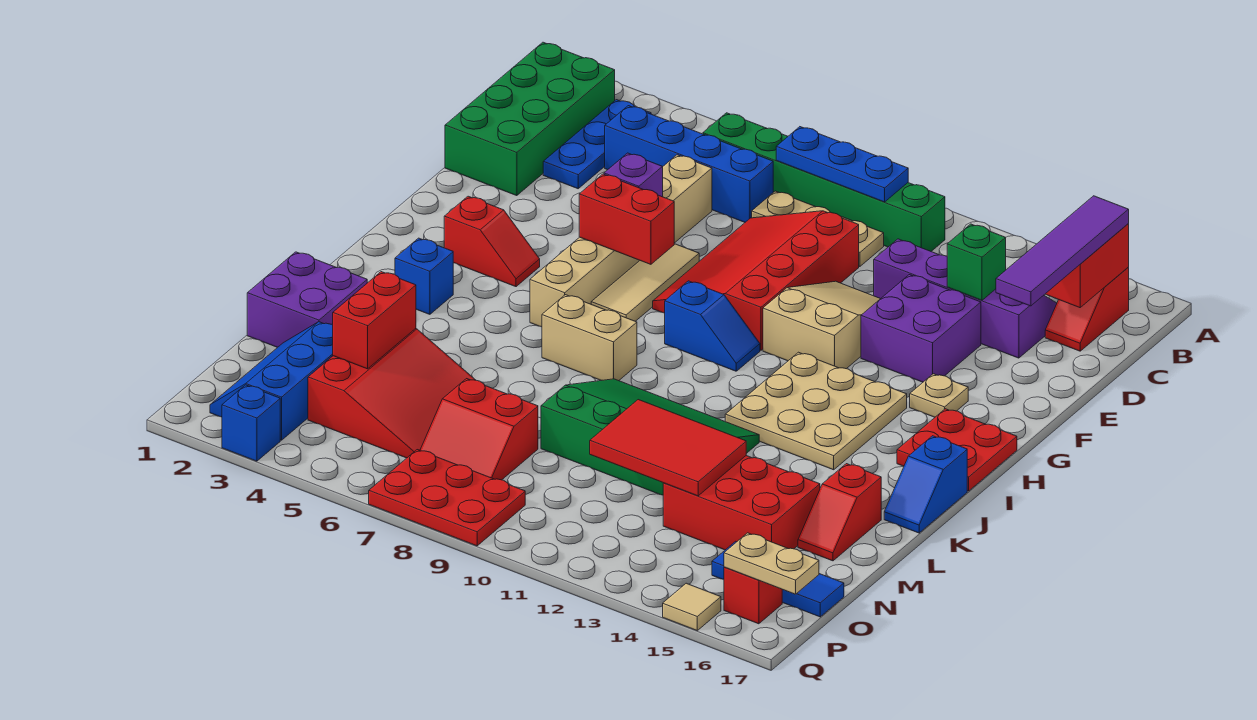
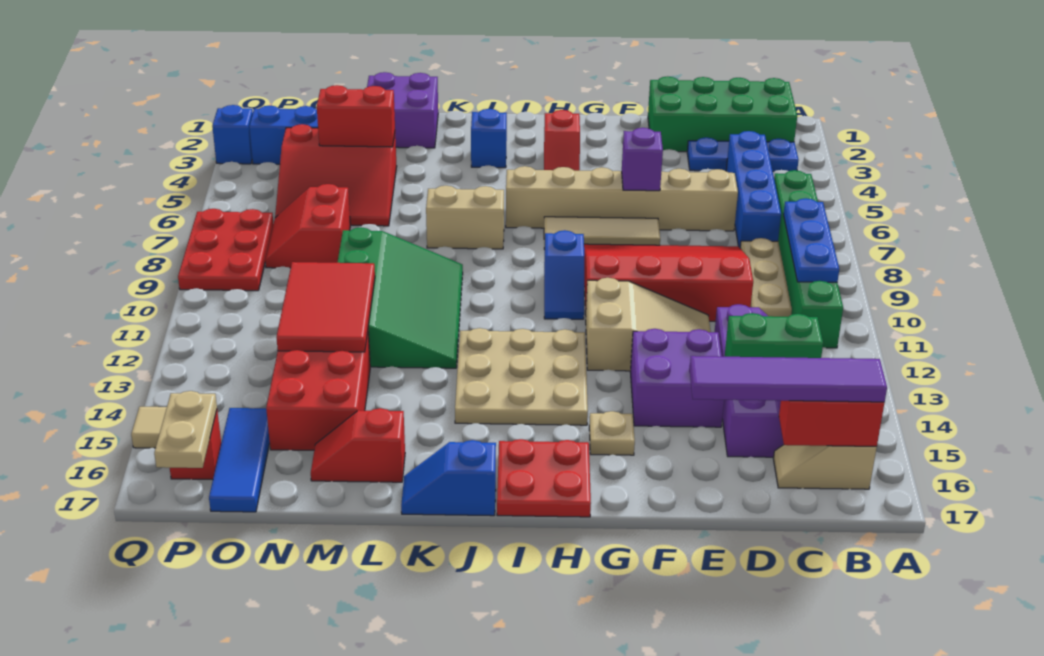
red 1x2 slope [1045,268,1129,351] -> tan 1x2 slope [773,445,877,489]
green 1x1 brick [947,224,1006,300] -> green 1x2 brick [725,313,823,358]
red 1x2 brick [579,174,674,264] -> none
tan 1x2 brick [542,295,637,381] -> tan 1x2 brick turned to [426,186,504,249]

